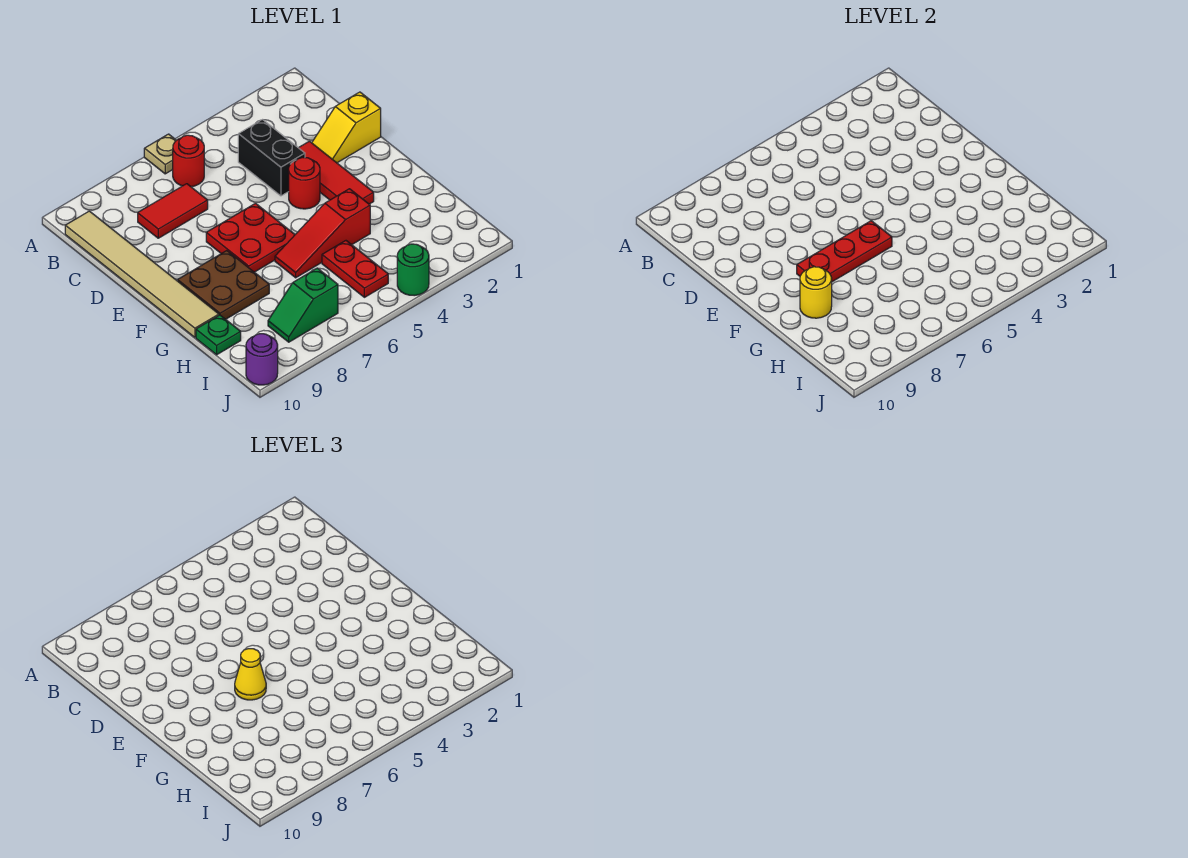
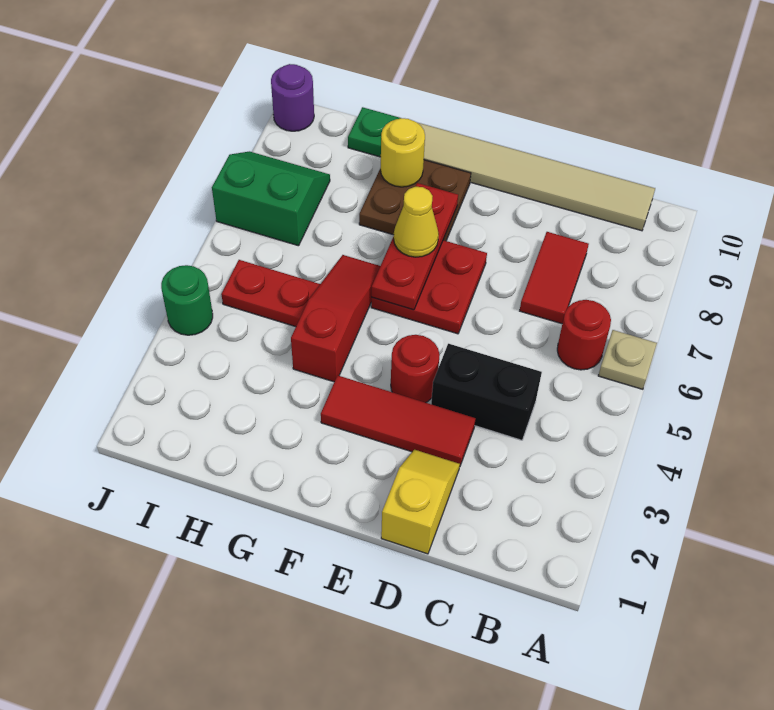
green 1x2 slope [268,268,338,342] -> green 2x2 slope [212,151,330,246]

